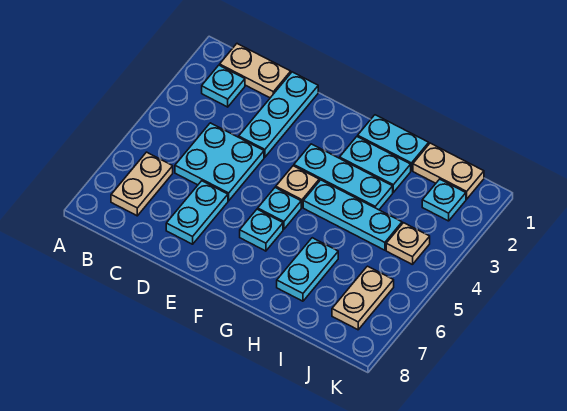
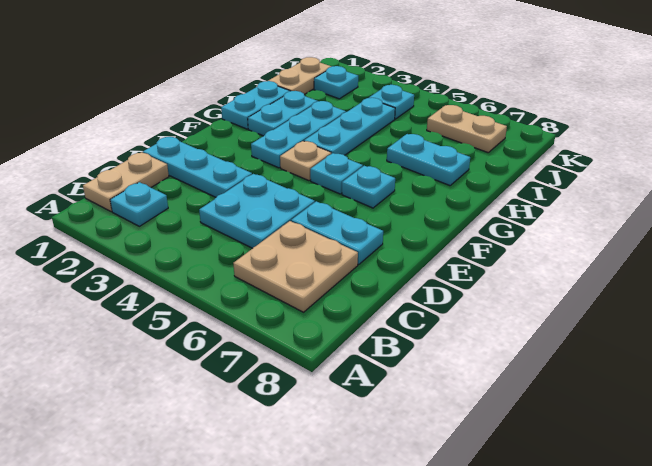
tan 1x2 plate [111,152,173,216] -> tan 2x2 plate [233,221,358,312]
tan 1x1 plate [386,223,430,265] -> cyan 1x1 plate [369,85,414,119]

